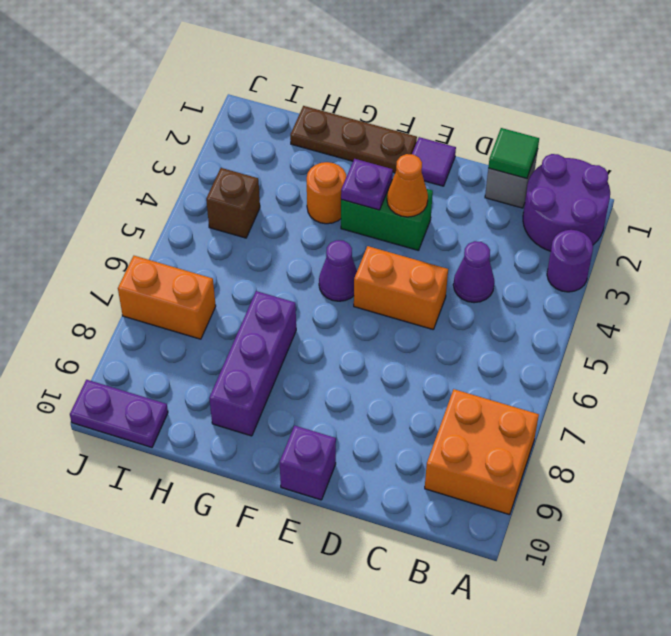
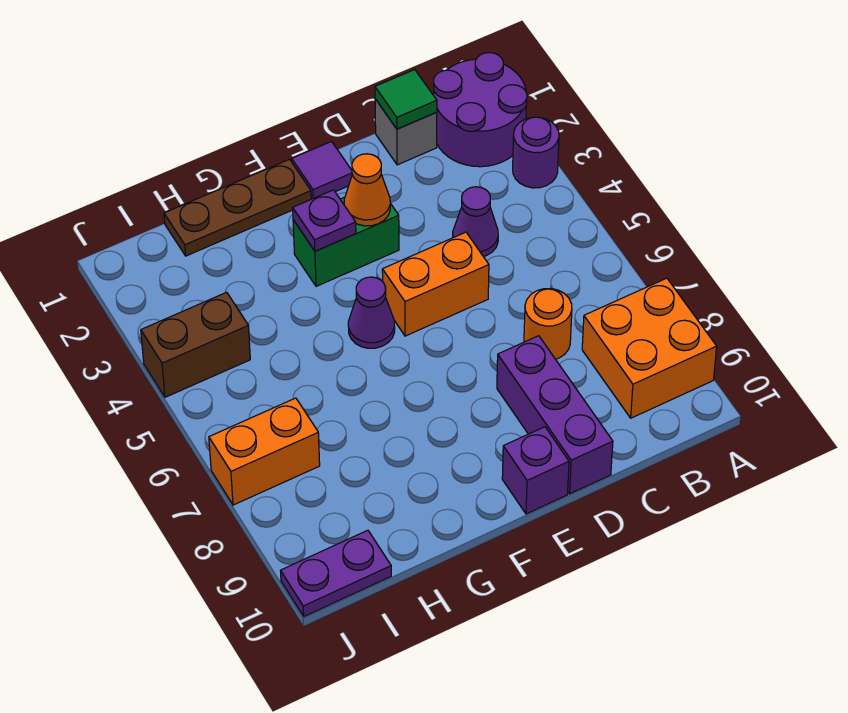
orange 1x1 round brick [307,162,347,224] -> orange 1x1 round brick moved to [524,289,572,359]
purple 1x3 brick [209,291,296,436] -> purple 1x3 brick moved to [497,336,613,494]
brown 1x1 brick [206,168,260,238] -> brown 1x2 brick [141,292,250,397]

